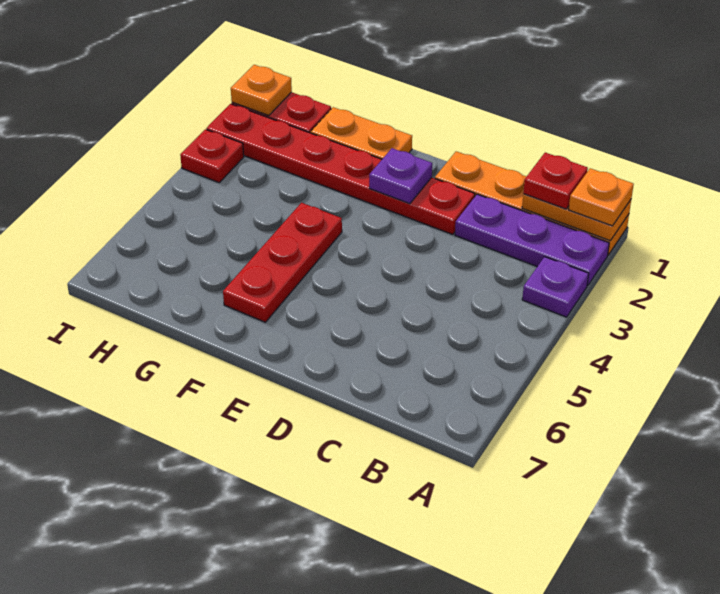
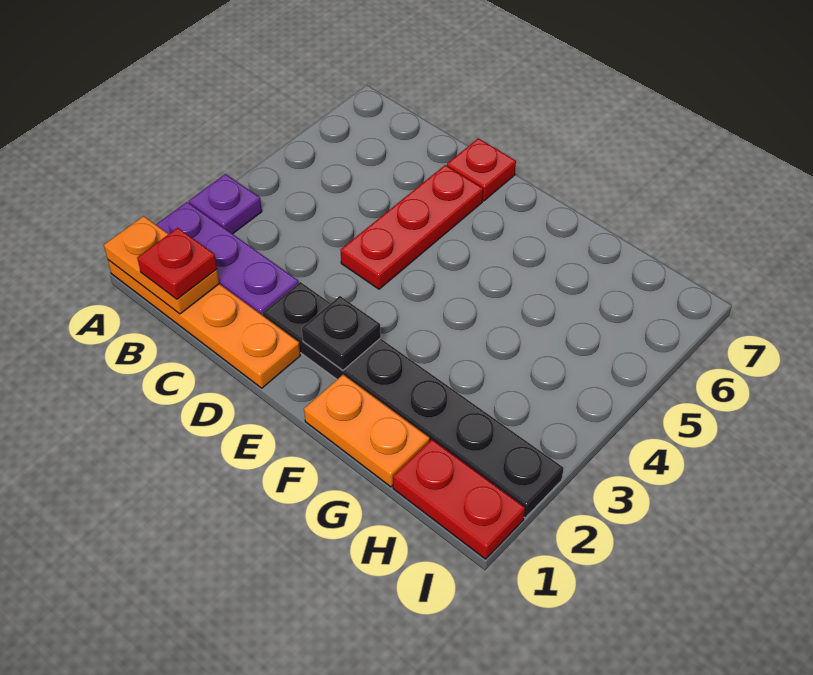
orange 1x1 plate [569,168,634,226] -> none
red 1x6 plate [206,104,475,234] -> black 1x6 plate [263,282,564,518]
purple 1x1 plate [369,148,432,204] -> black 1x1 plate [302,296,381,370]
red 1x3 plate [223,203,342,322] -> red 1x3 plate moved to [340,165,483,289]
orange 1x1 plate [231,65,292,115] -> none
red 1x1 plate [180,129,244,183] -> red 1x1 plate moved to [447,138,516,201]

